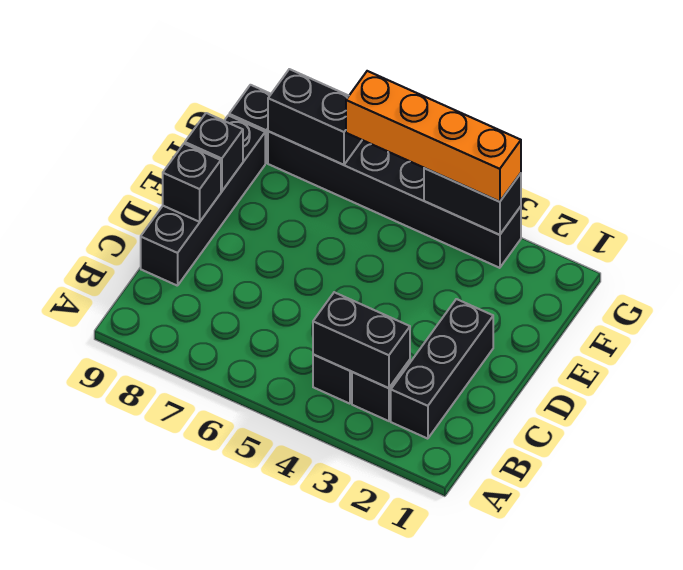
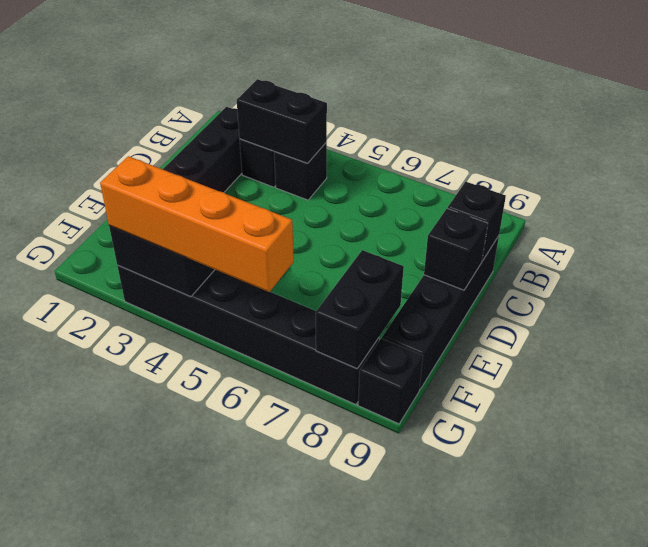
black 1x1 brick [185,113,243,191] -> black 1x1 brick moved to [448,182,506,261]
black 1x2 brick [268,69,362,165] -> black 1x2 brick turned to [316,250,404,369]

